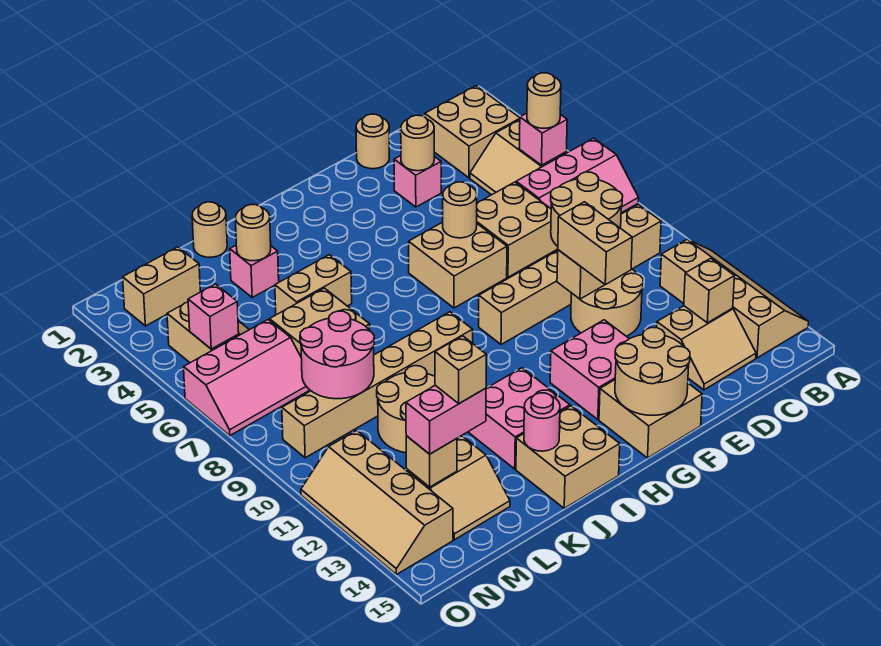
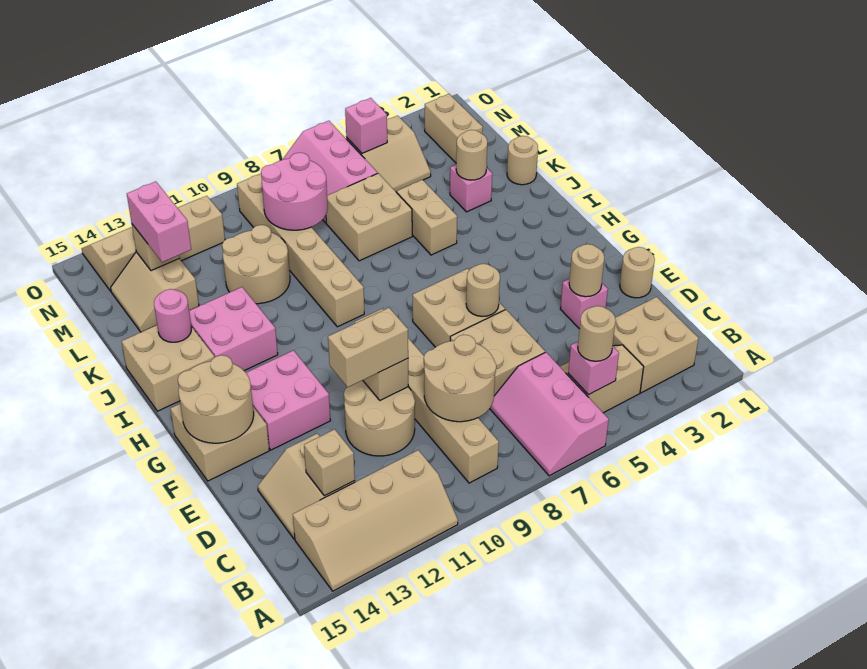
tan 1x1 brick [435,336,486,403] -> none

